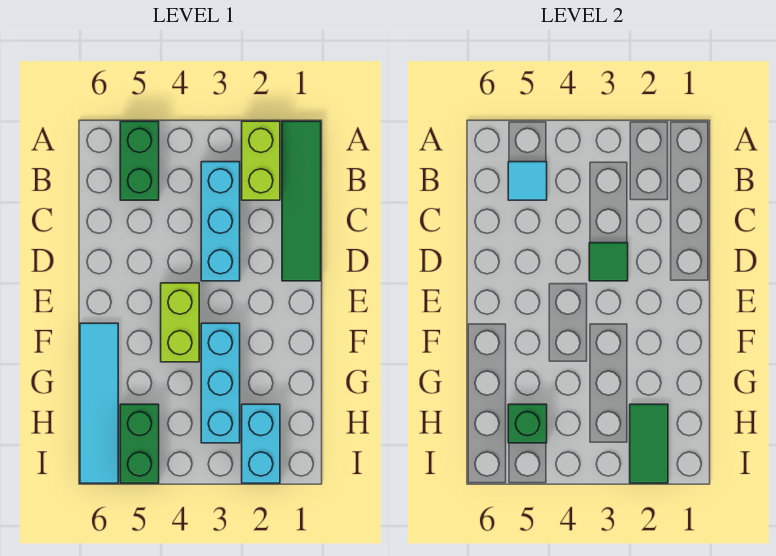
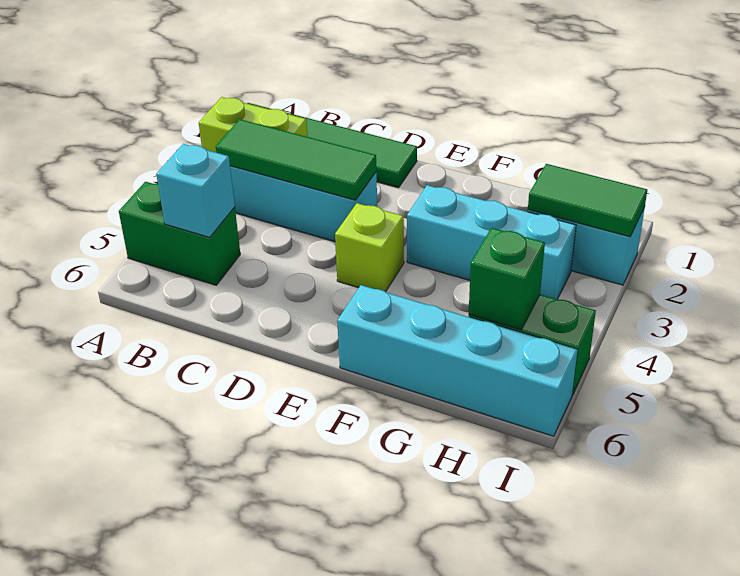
cyan 1x1 tile [508,162,547,200] -> cyan 1x1 brick [156,144,235,237]
green 1x1 tile [589,243,628,281] -> green 1x3 tile [216,119,376,200]
lime 1x2 brick [161,283,199,362] -> lime 1x1 brick [335,203,404,292]
cyan 1x4 tile [80,323,118,483] -> cyan 1x4 brick [337,285,578,436]

